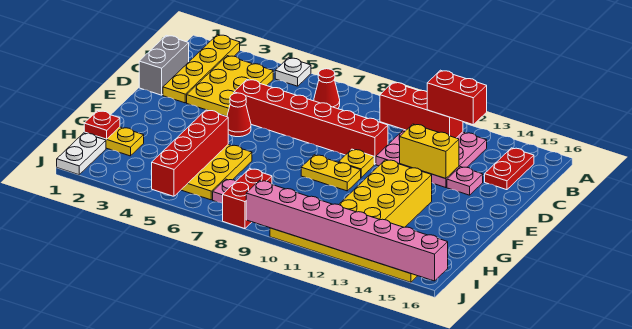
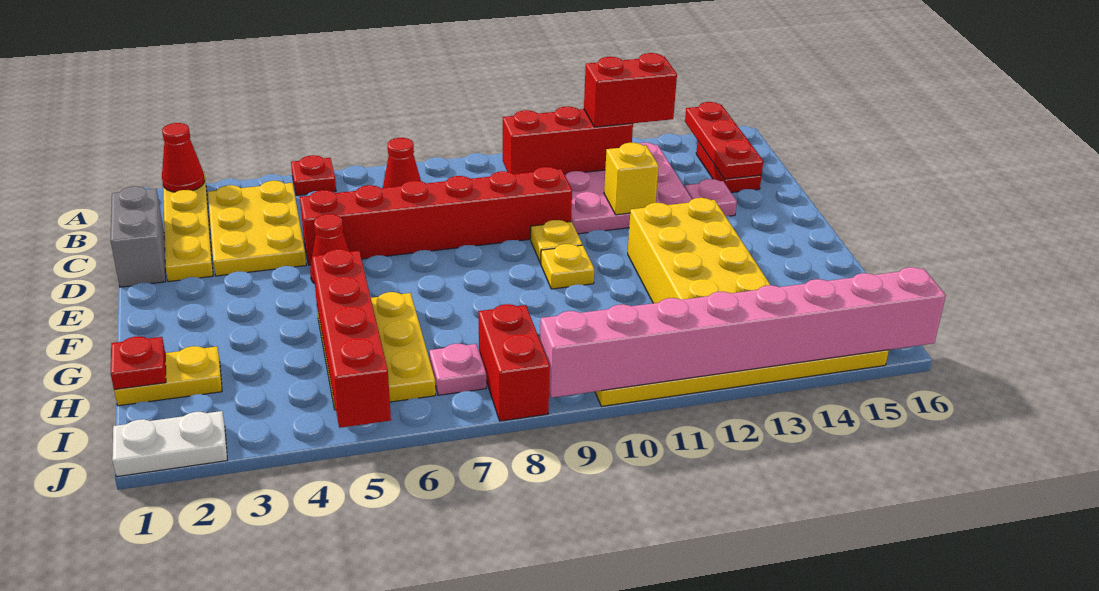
none -> red 1x1 cone [162,123,205,192]
white 1x1 plate [275,58,311,86] -> red 1x1 plate [291,155,336,196]
none -> red 1x3 plate [685,102,763,179]
yellow 1x2 brick [400,124,459,179] -> yellow 1x1 brick [604,143,659,215]
yellow 1x2 plate [301,155,361,191] -> yellow 1x1 plate [541,244,594,289]
white 1x2 plate [57,133,106,175] -> white 1x2 plate turned to [112,411,227,477]

